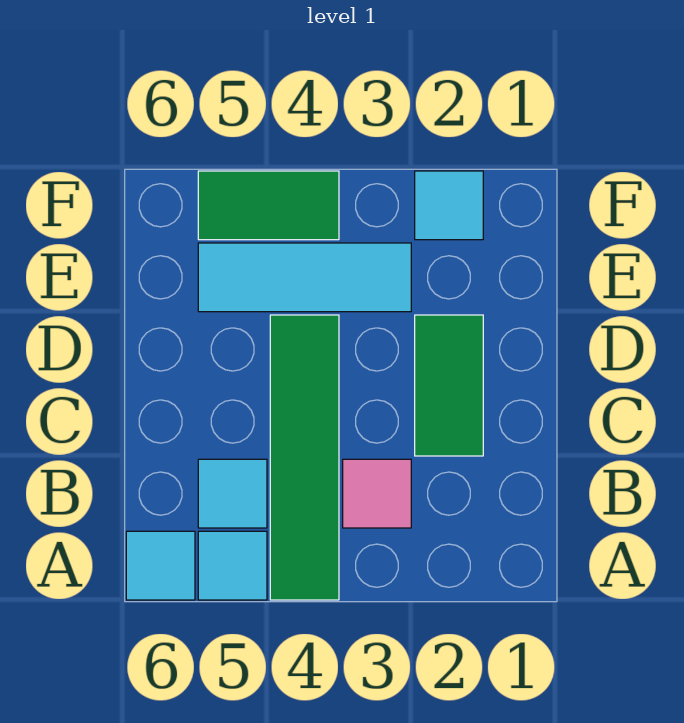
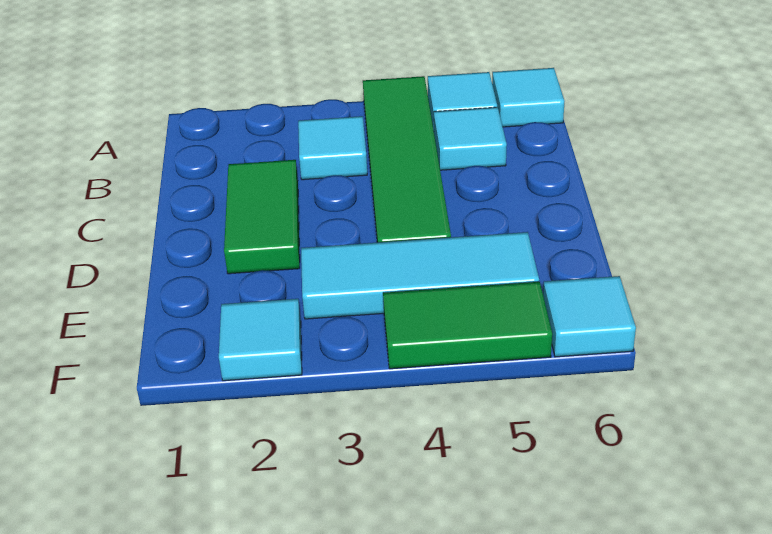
pink 1x1 tile [343,459,411,528] -> cyan 1x1 tile [298,116,367,180]
none -> cyan 1x1 tile [543,276,636,357]

